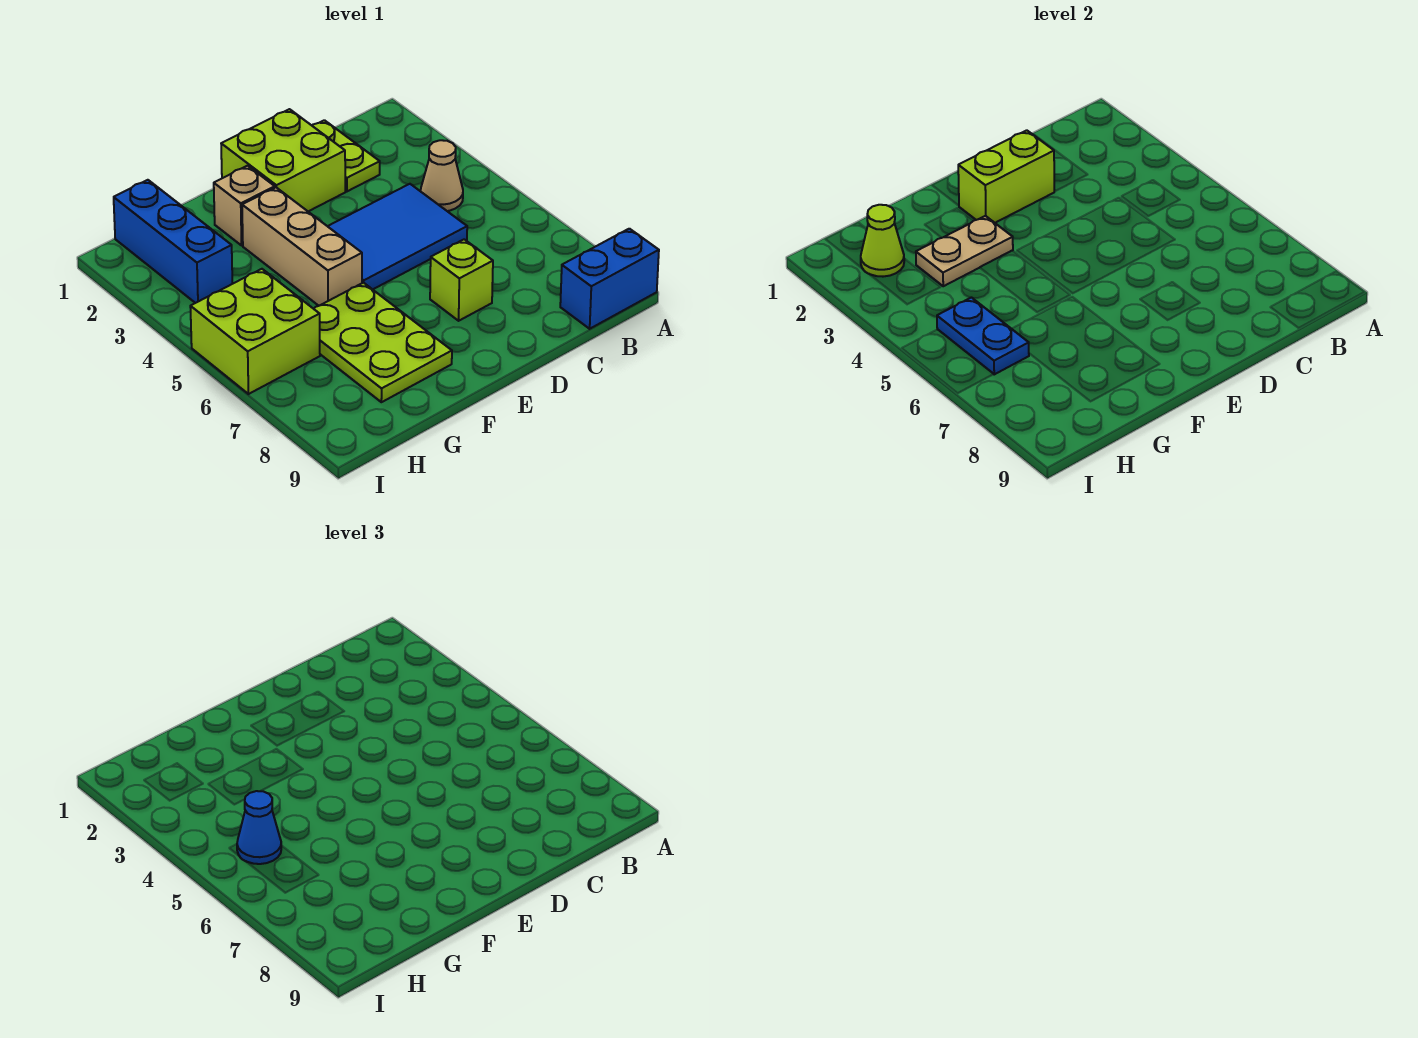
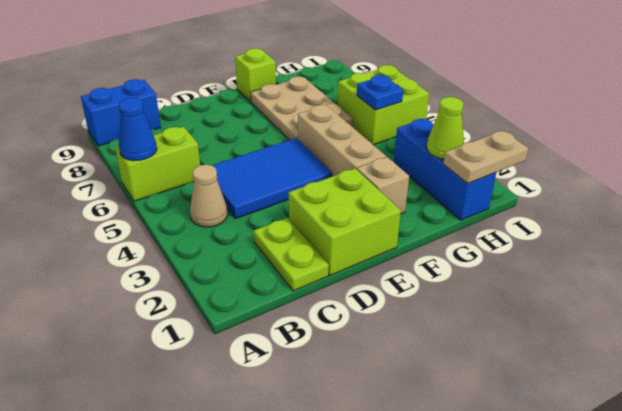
lime 1x2 brick [958,130,1054,223] -> lime 1x2 brick moved to [115,127,200,201]
lime 1x1 brick [430,239,493,321] -> lime 1x1 brick moved to [235,48,276,102]
tan 1x2 plate [916,216,1013,286] -> tan 1x2 plate moved to [443,131,529,183]
lime 2x3 plate [314,283,452,402] -> tan 2x3 plate [250,76,353,140]
blue 1x2 plate [937,298,1029,374] -> blue 1x1 plate [357,75,403,110]
blue 1x1 cone [237,791,281,864] -> blue 1x1 cone moved to [119,98,157,161]

